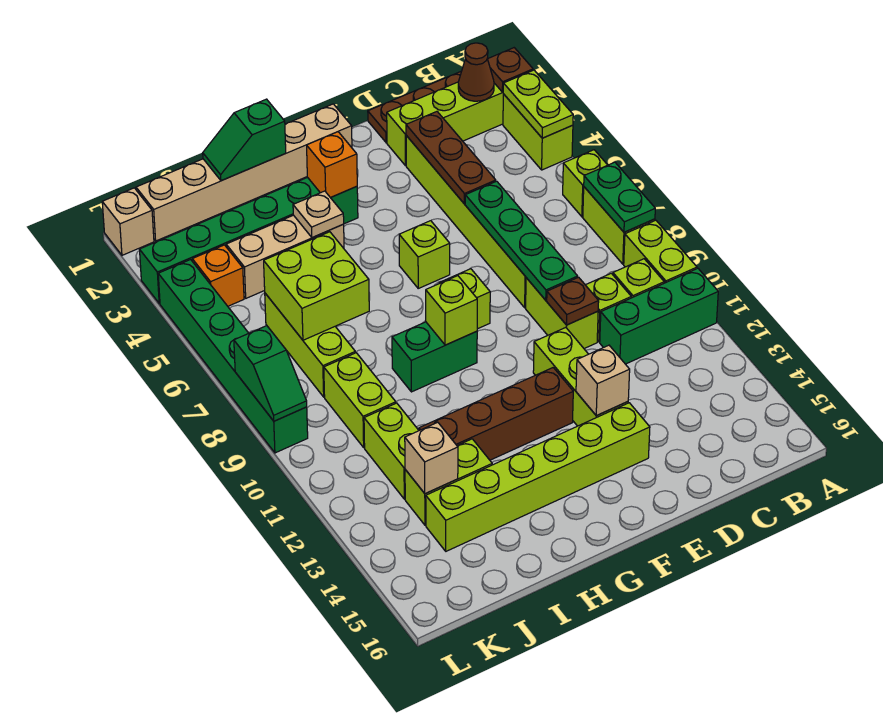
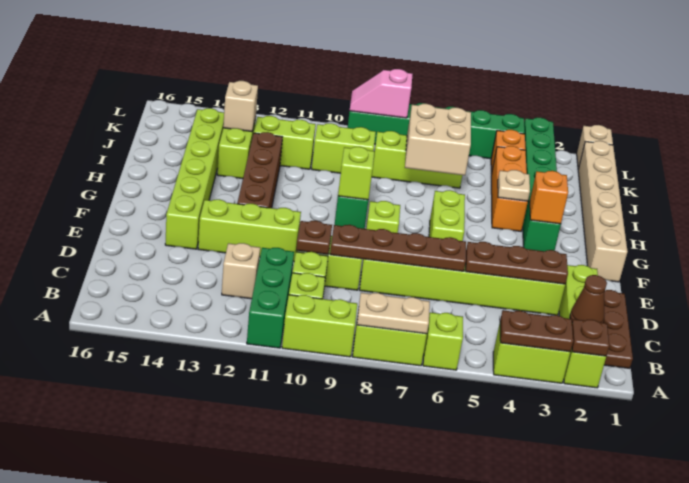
lime 1x2 plate [503,70,573,138] -> brown 1x2 plate [500,310,573,352]
green 1x2 plate [584,162,655,232] -> tan 1x2 plate [357,293,430,334]
green 1x4 plate [465,181,578,300] -> brown 1x4 plate [330,225,466,271]
tan 1x1 brick [576,345,630,416] -> tan 1x1 brick moved to [222,243,260,299]
lime 1x1 brick [399,221,450,288] -> lime 1x2 brick [429,190,465,241]
green 1x2 slope [203,99,286,181] -> none
tan 1x3 brick [226,215,344,298] -> orange 1x3 brick [491,146,528,231]
lime 2x2 brick [264,232,369,340] -> tan 2x2 brick [405,104,471,175]
green 1x2 slope [234,326,307,421] -> pink 1x2 slope [350,69,412,118]

